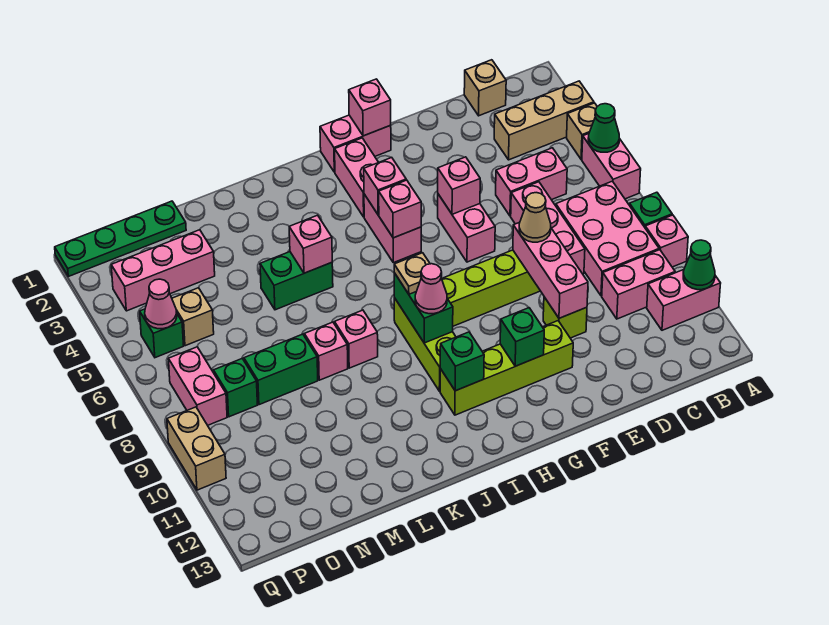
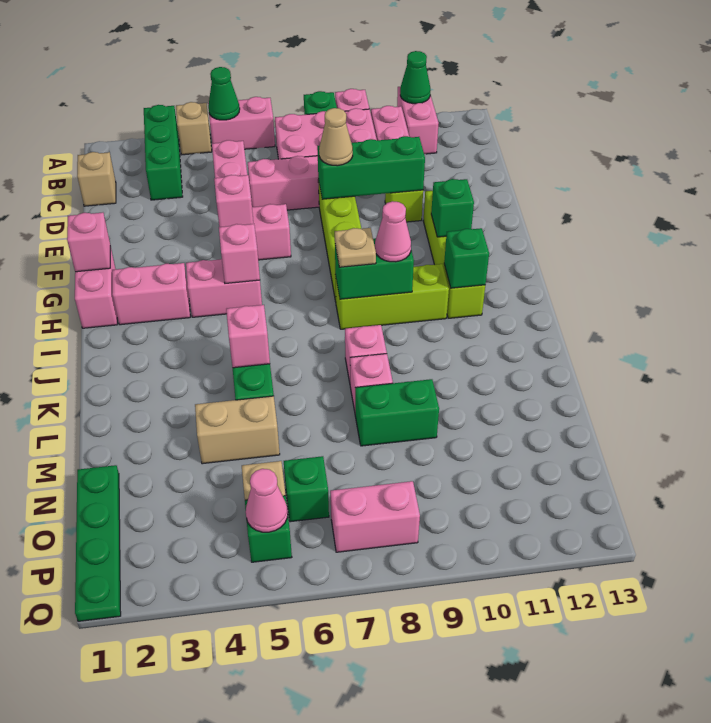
tan 1x3 brick [494,81,594,160] -> green 1x3 brick [144,105,183,200]
pink 1x3 brick [513,223,588,318] -> green 1x3 brick [317,136,425,199]
pink 1x1 brick [364,158,406,215] -> none
green 1x2 brick [244,334,318,405] -> green 1x2 brick turned to [355,379,439,446]
pink 1x3 brick [111,230,215,311] -> none
green 1x1 brick [214,359,257,417] -> green 1x1 brick moved to [284,456,329,522]
tan 1x2 brick [167,407,226,490] -> tan 1x2 brick moved to [195,396,280,464]

